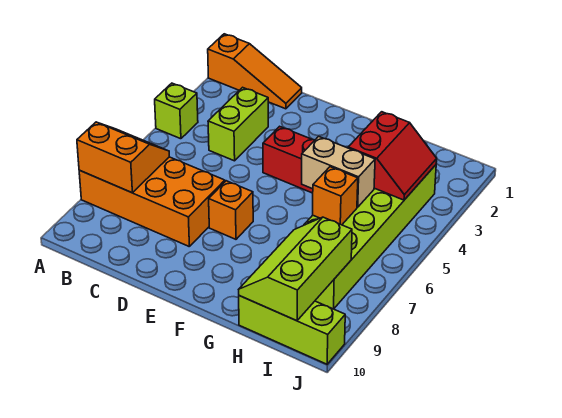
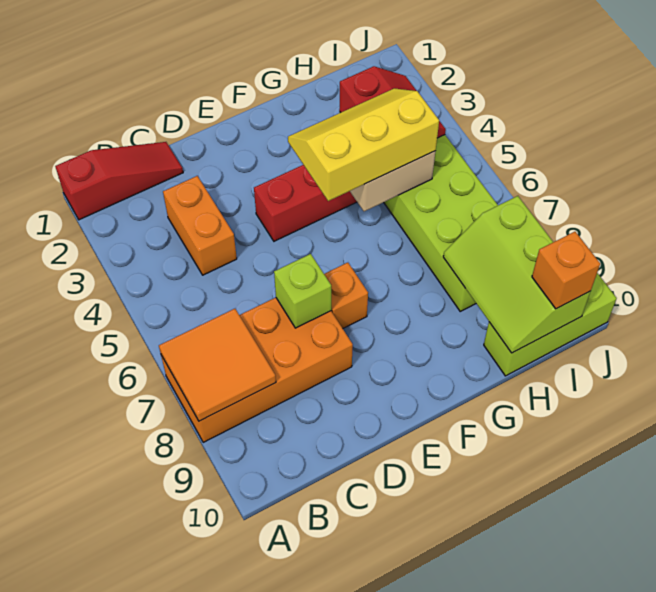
orange 1x3 slope [208,34,302,109] -> red 1x3 slope [55,142,183,220]
lime 1x1 brick [155,83,198,139] -> lime 1x1 brick moved to [274,254,331,328]
orange 2x2 slope [77,122,169,193] -> orange 2x2 tile [159,309,276,421]
lime 1x2 brick [208,87,268,161] -> orange 1x2 brick [163,176,237,275]
none -> yellow 2x3 slope [288,88,439,201]
orange 1x1 brick [313,167,358,225] -> orange 1x1 brick moved to [532,232,600,309]

